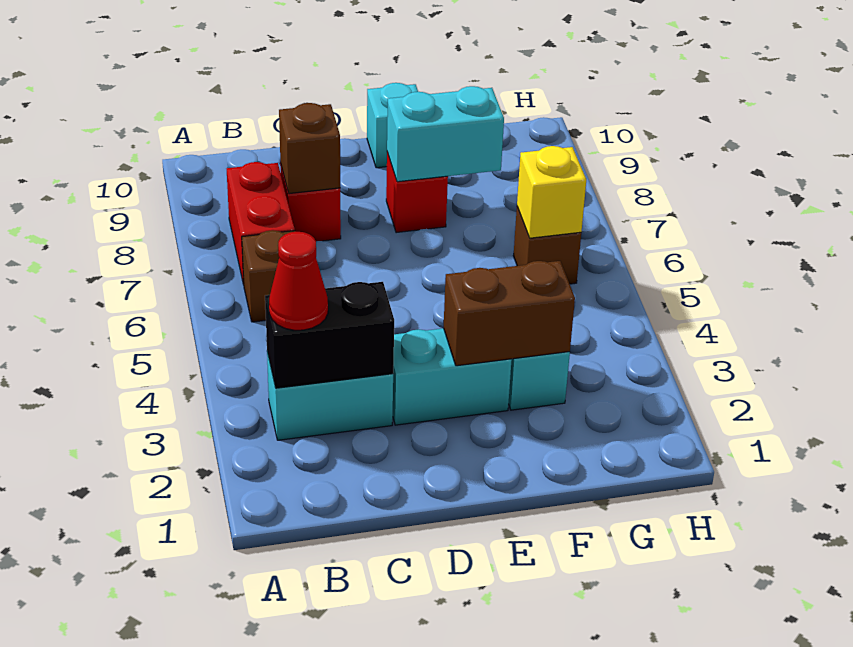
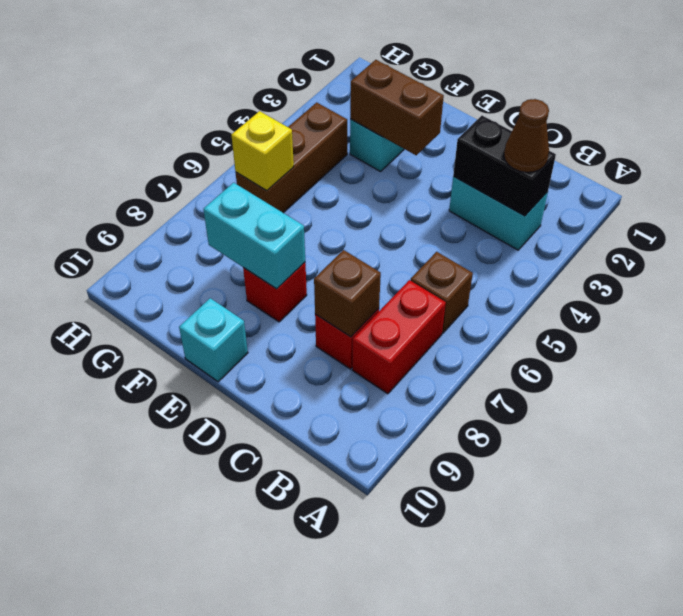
red 1x1 cone [269,232,328,330] -> brown 1x1 cone [504,99,549,172]
cyan 1x2 brick [393,328,512,425] -> none
brown 1x1 brick [513,207,581,284] -> brown 1x3 brick [236,102,347,213]

